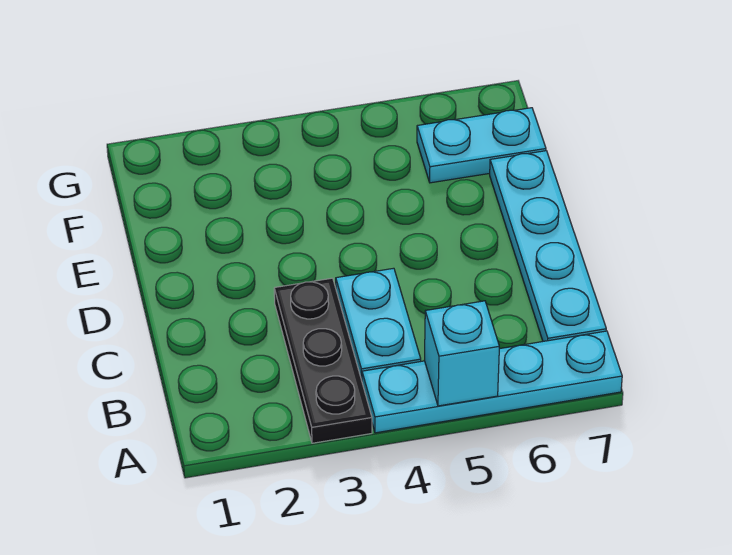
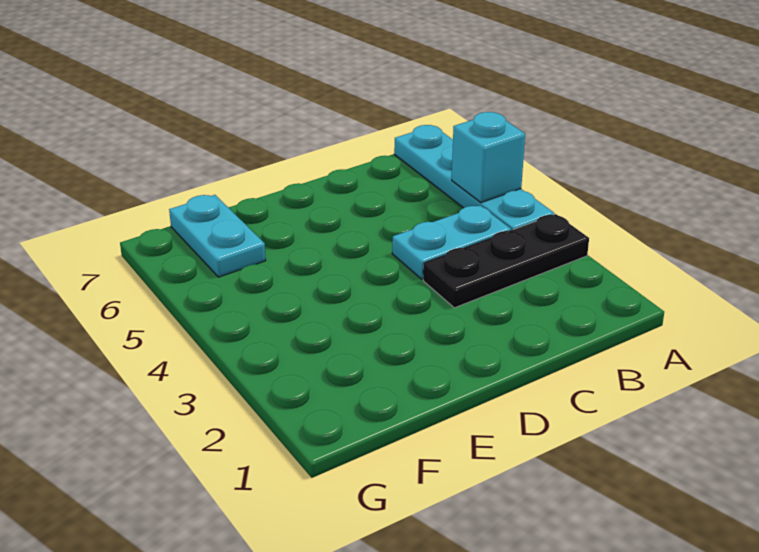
cyan 1x4 plate [490,151,606,341] -> none

